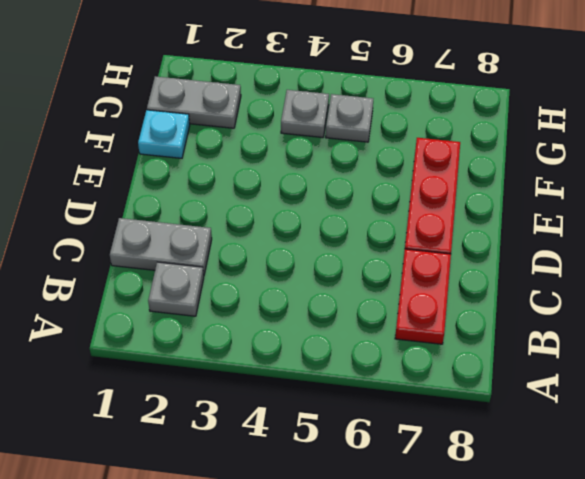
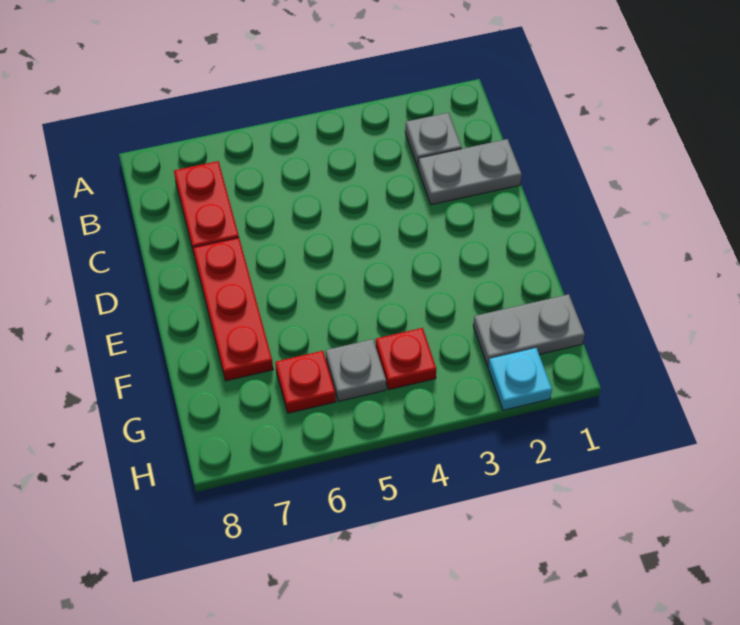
cyan 1x1 plate [138,110,190,158] -> cyan 1x1 plate moved to [488,348,552,410]
grey 1x1 plate [281,90,329,138] -> red 1x1 plate [376,328,436,390]
none -> red 1x1 plate [275,351,336,413]

